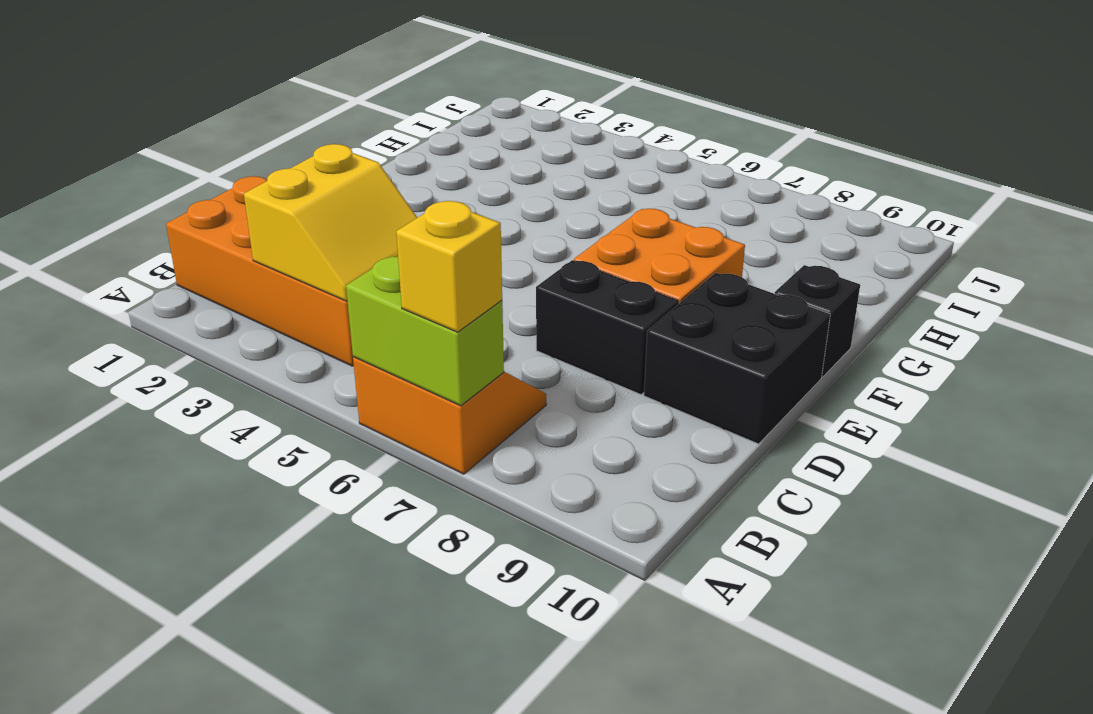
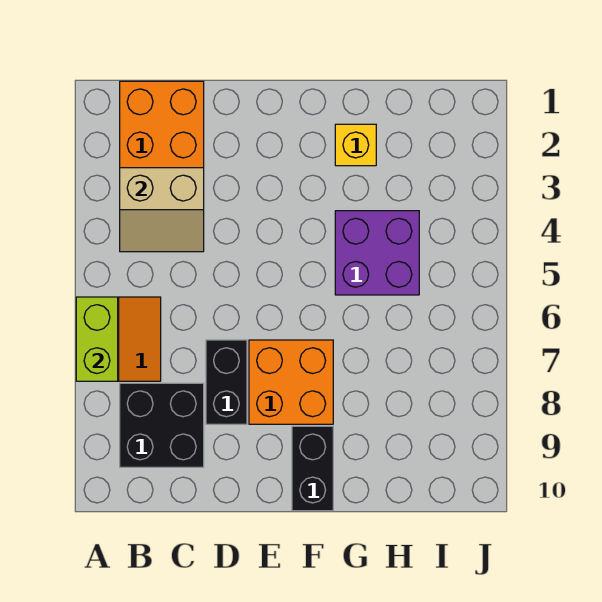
yellow 1x1 brick [396,201,502,332] -> yellow 1x1 brick moved to [335,124,376,166]
yellow 2x2 slope [244,144,417,301] -> tan 2x2 slope [120,168,204,252]
black 2x2 brick [644,273,830,444] -> black 2x2 brick moved to [120,383,204,467]
black 1x1 brick [775,265,860,377] -> black 1x2 brick [292,426,333,511]
none -> purple 2x2 brick [335,211,419,295]

